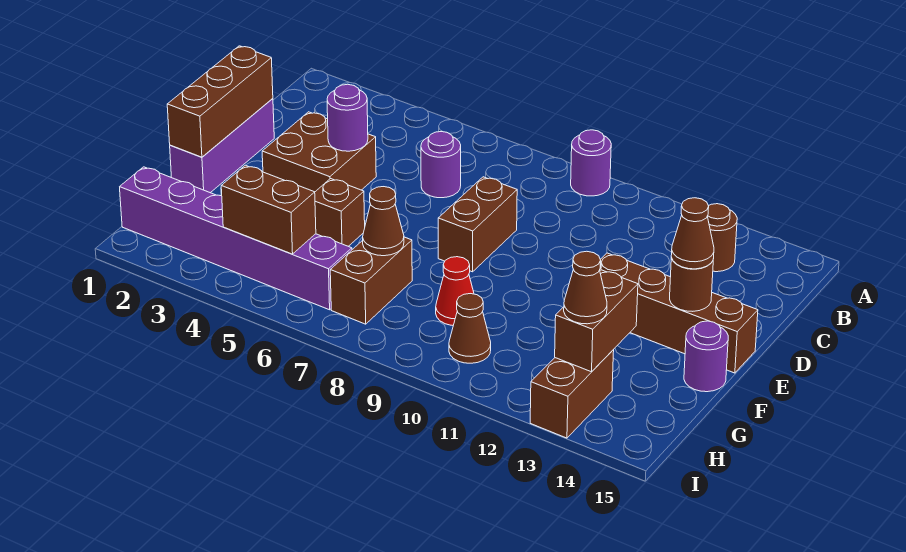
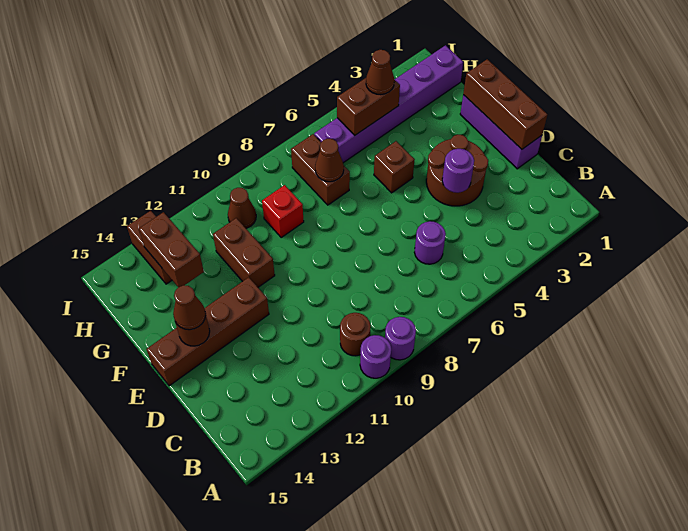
brown 1x1 round brick [708,204,737,272] -> brown 1x1 round brick moved to [340,313,371,356]
brown 2x2 brick [262,112,376,192] -> brown 2x2 round brick [426,135,488,206]
brown 1x2 brick [438,177,517,272] -> brown 1x2 brick moved to [213,218,275,287]
purple 1x1 round brick [684,321,728,392] -> purple 1x1 round brick moved to [360,335,391,378]
red 1x1 cone [436,257,474,325] -> red 1x1 brick [262,185,304,237]
brown 1x1 cone [564,251,607,324] -> brown 1x1 cone moved to [366,50,394,95]

